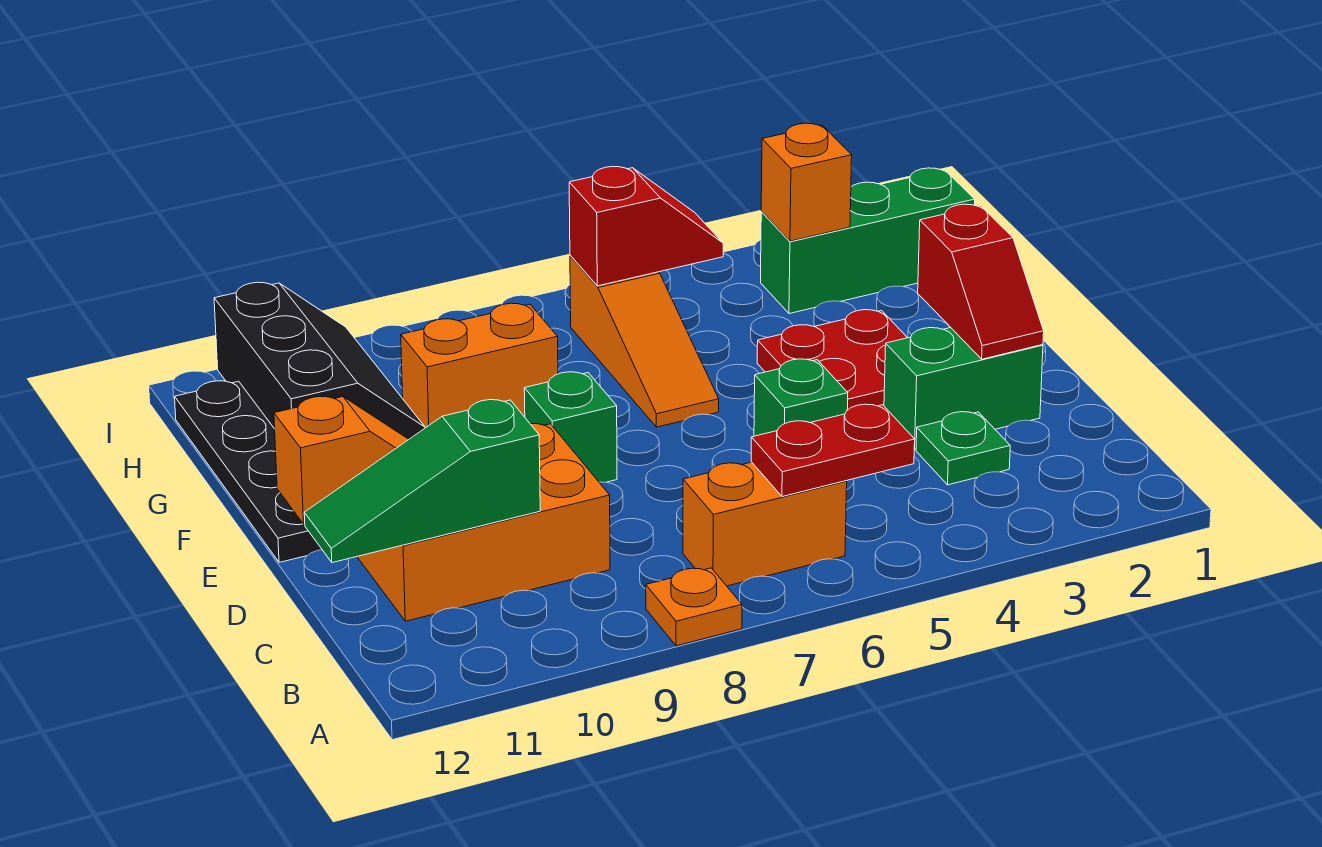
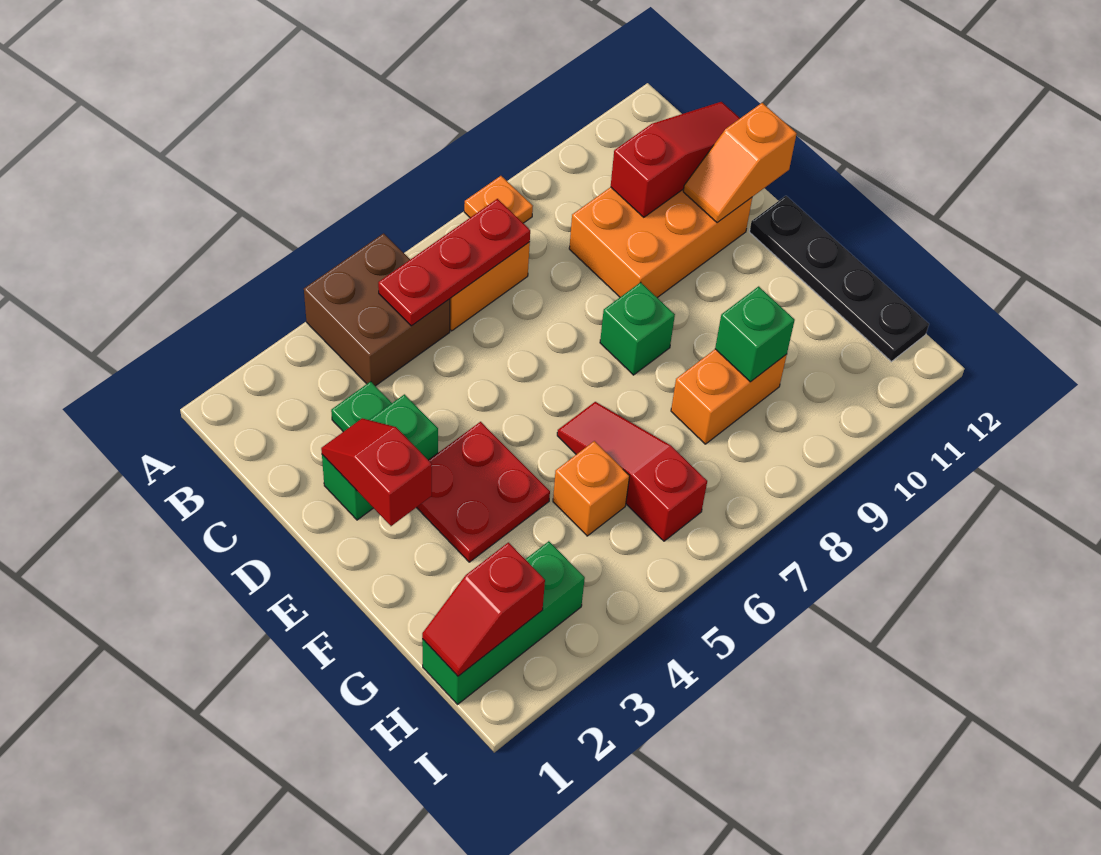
none -> brown 2x2 brick [304,233,450,386]
red 1x2 plate [751,404,915,497] -> red 1x3 plate [378,199,530,326]
green 1x3 slope [304,400,540,563] -> red 1x3 slope [611,102,740,217]
green 1x1 brick [754,359,848,436] -> green 1x1 brick moved to [715,286,795,382]
orange 1x3 slope [570,255,719,427] -> red 1x3 slope [557,402,707,541]
black 2x3 slope [214,282,425,439] -> none
orange 1x1 brick [761,123,852,241] -> orange 1x1 brick moved to [553,441,630,536]
red 1x2 slope [569,167,723,286] -> red 1x2 slope moved to [422,543,545,676]

